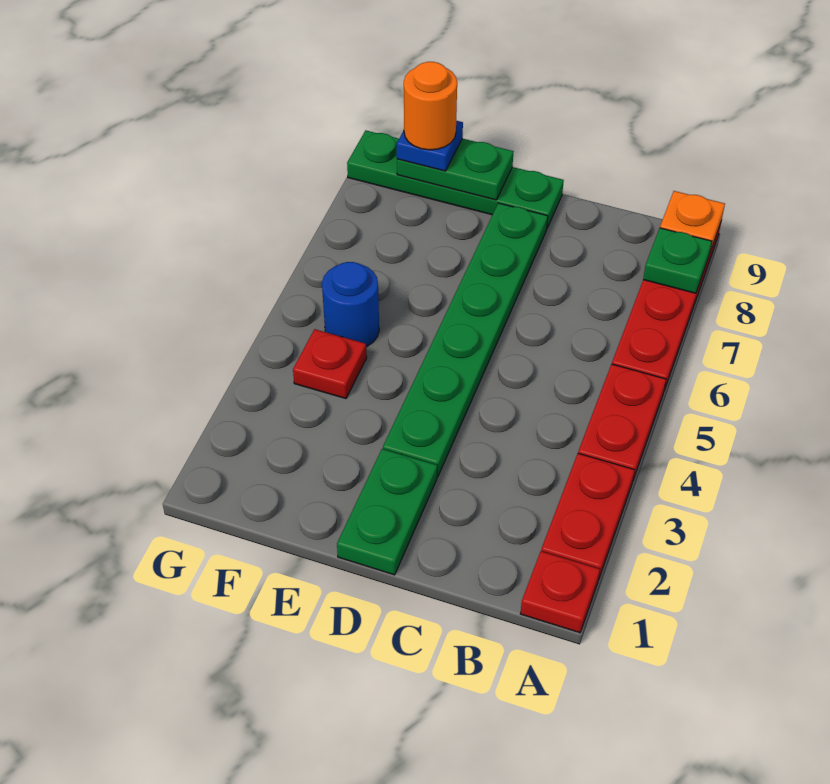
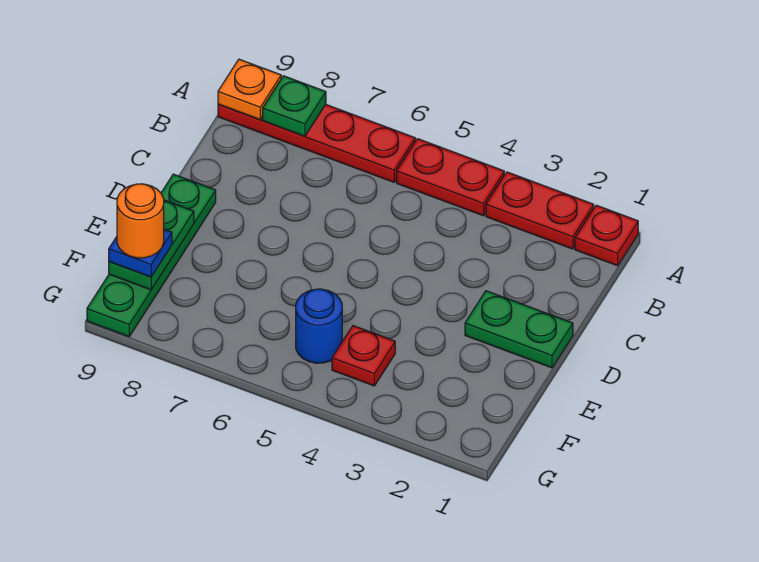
green 1x6 plate [383,203,548,477] -> none

